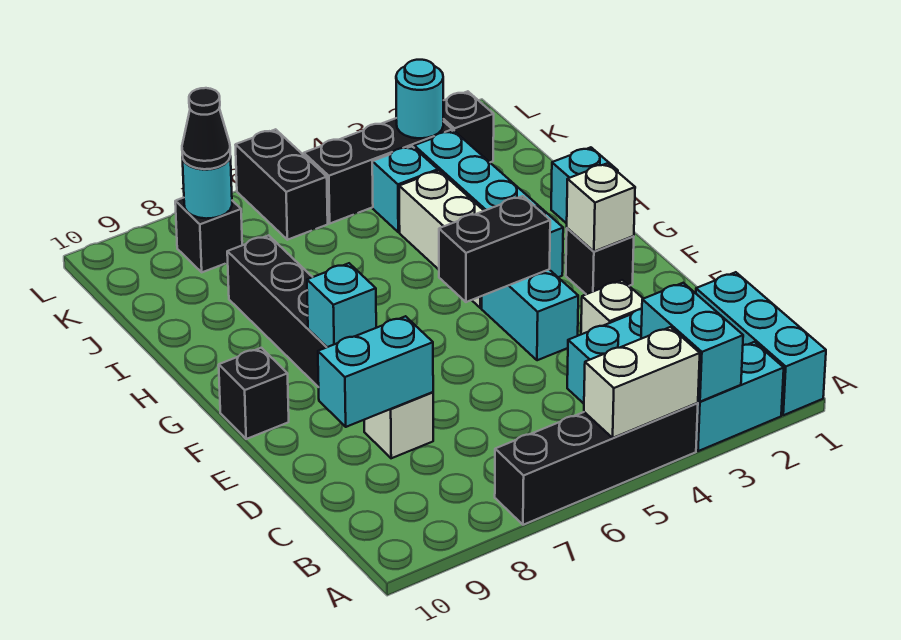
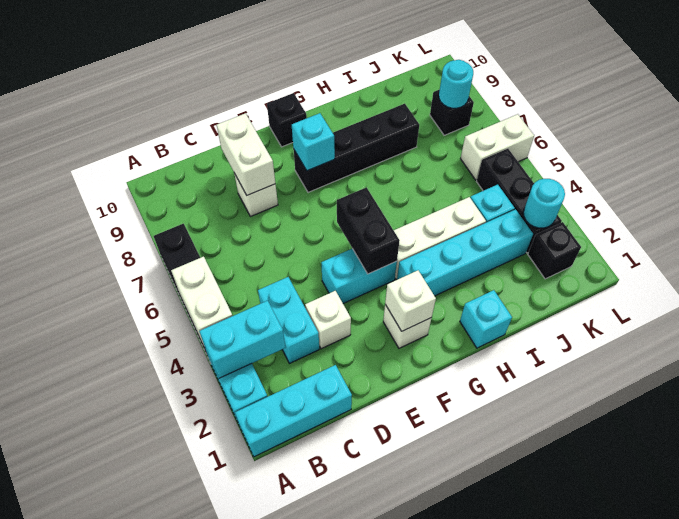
cyan 1x2 brick [318,316,433,427] -> white 1x2 brick [217,113,275,195]
black 1x1 brick [566,228,634,294] -> white 1x1 brick [383,305,431,348]
black 1x2 brick [236,129,328,240] -> white 1x2 brick [461,114,534,180]
black 1x1 cone [182,88,230,169] -> none

